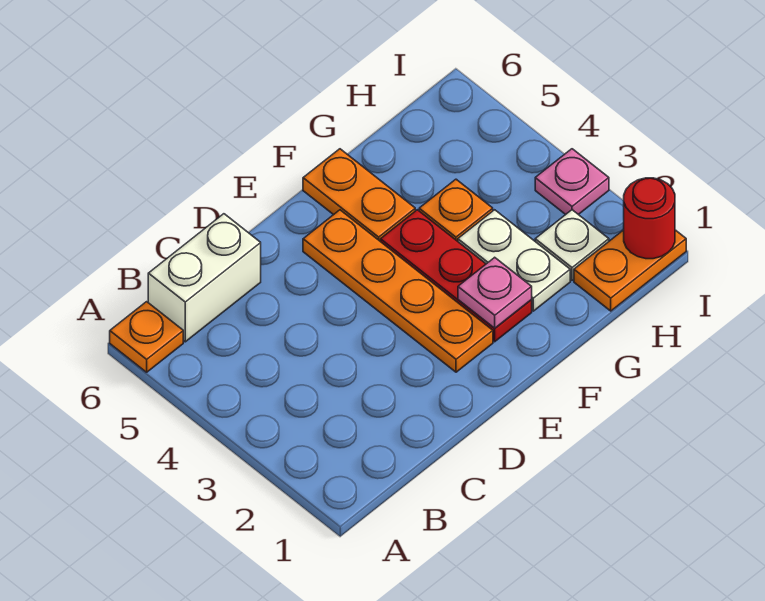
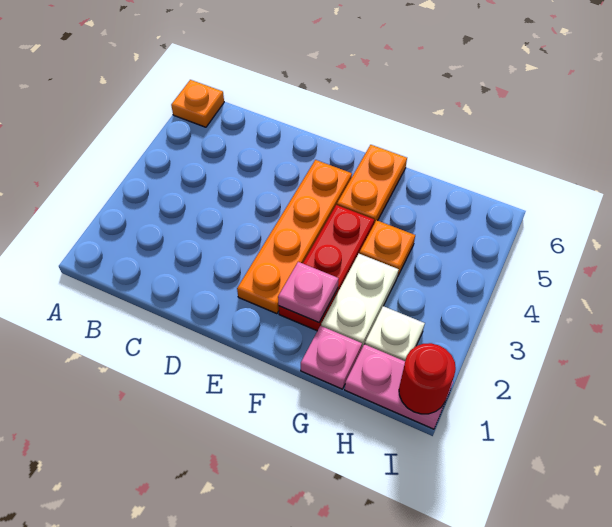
white 1x2 brick [148,214,261,342] -> none
orange 1x2 plate [574,230,686,311] -> pink 1x2 plate [345,344,453,429]
pink 1x1 plate [535,149,609,215] -> pink 1x1 plate moved to [301,326,362,389]

